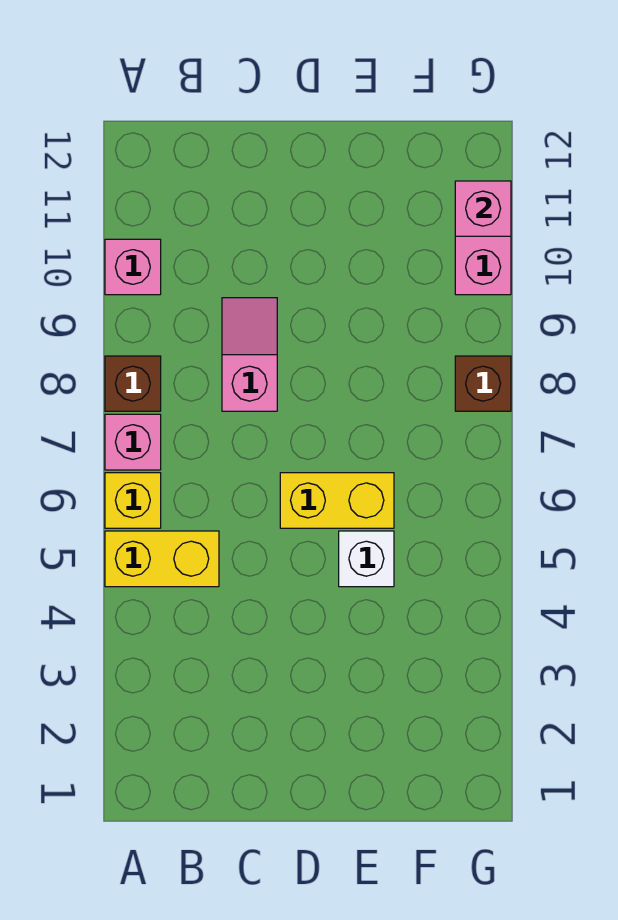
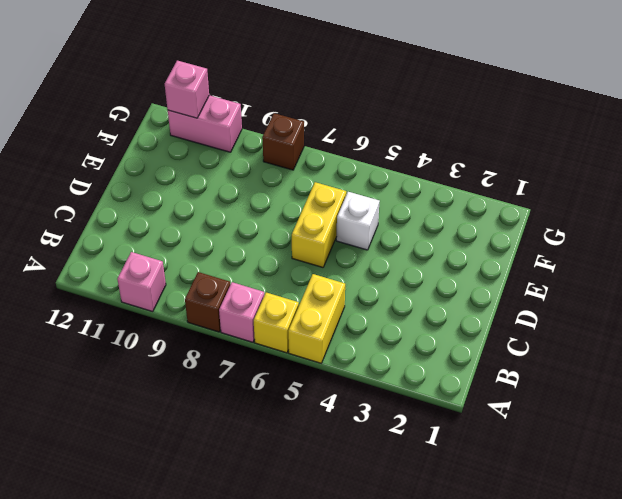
pink 1x2 slope [222,298,277,411] -> none

